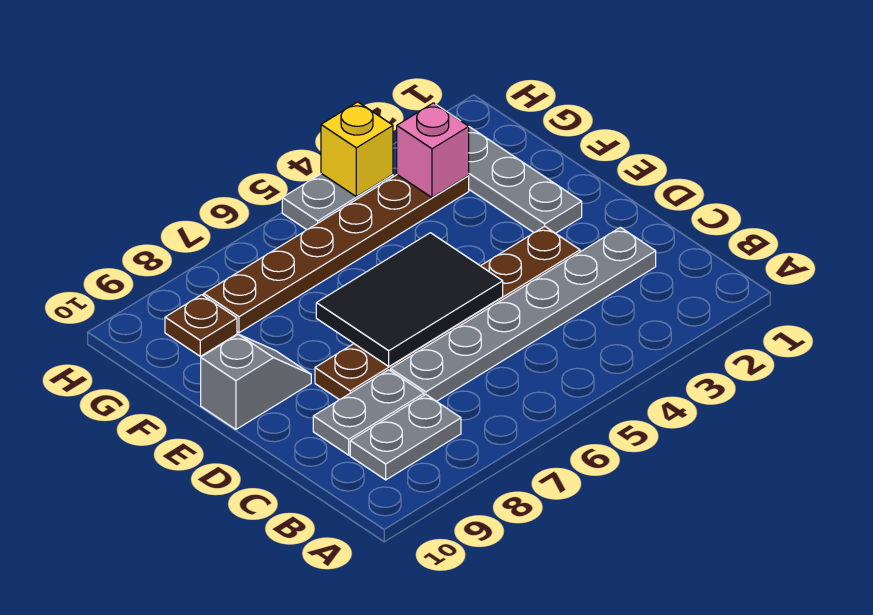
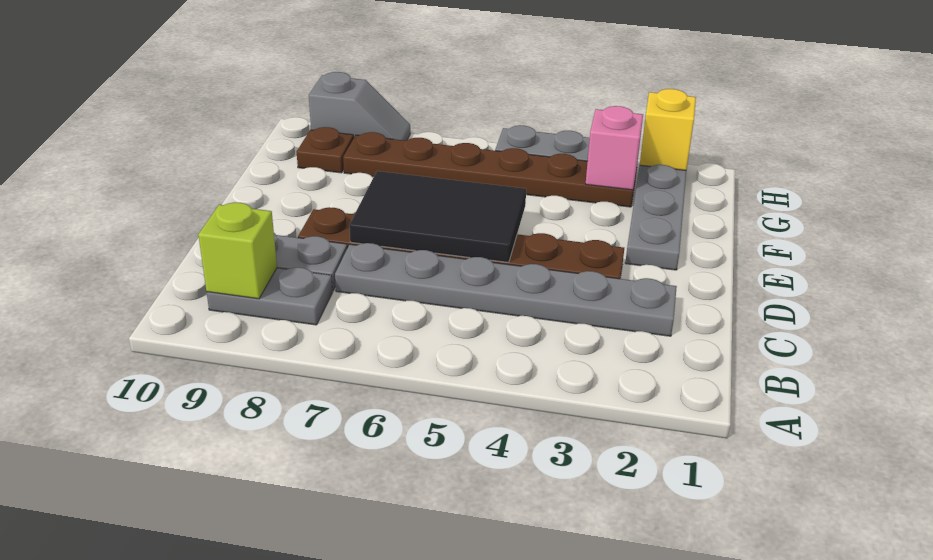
none -> lime 1x1 brick [198,202,277,299]
grey 1x2 slope [201,334,311,429] -> grey 1x2 slope moved to [309,72,410,141]
yellow 1x1 brick [321,102,393,197] -> yellow 1x1 brick moved to [640,89,696,170]

